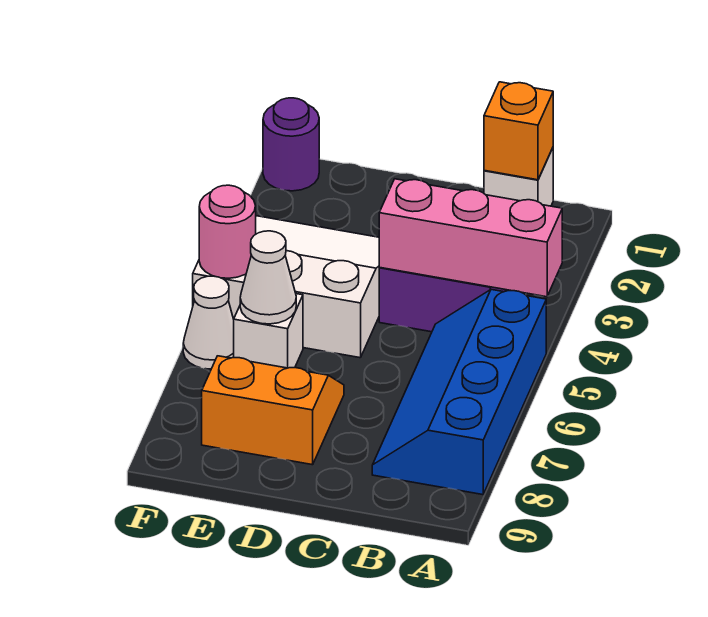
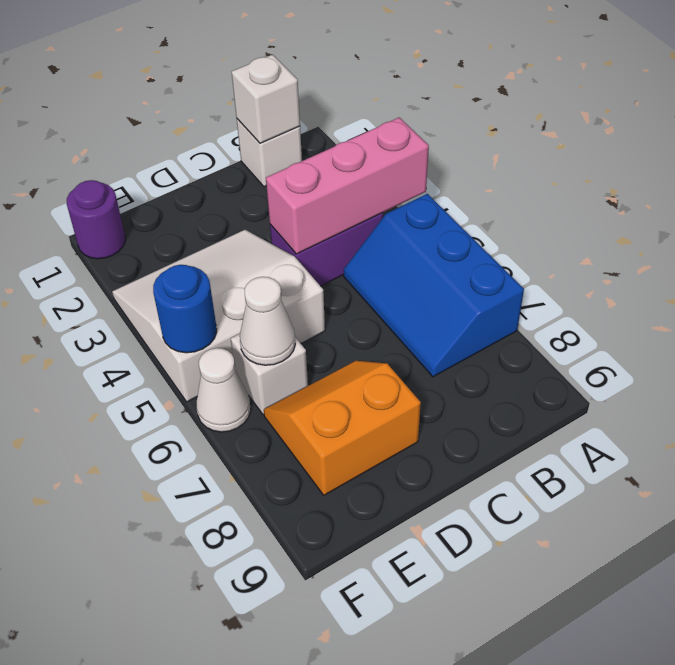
blue 2x4 slope [372,289,546,495] -> blue 2x3 slope [344,194,524,377]
orange 1x1 brick [484,82,553,180] -> white 1x1 brick [232,55,300,144]
pink 1x1 round brick [199,185,256,278] -> blue 1x1 round brick [153,265,217,353]

